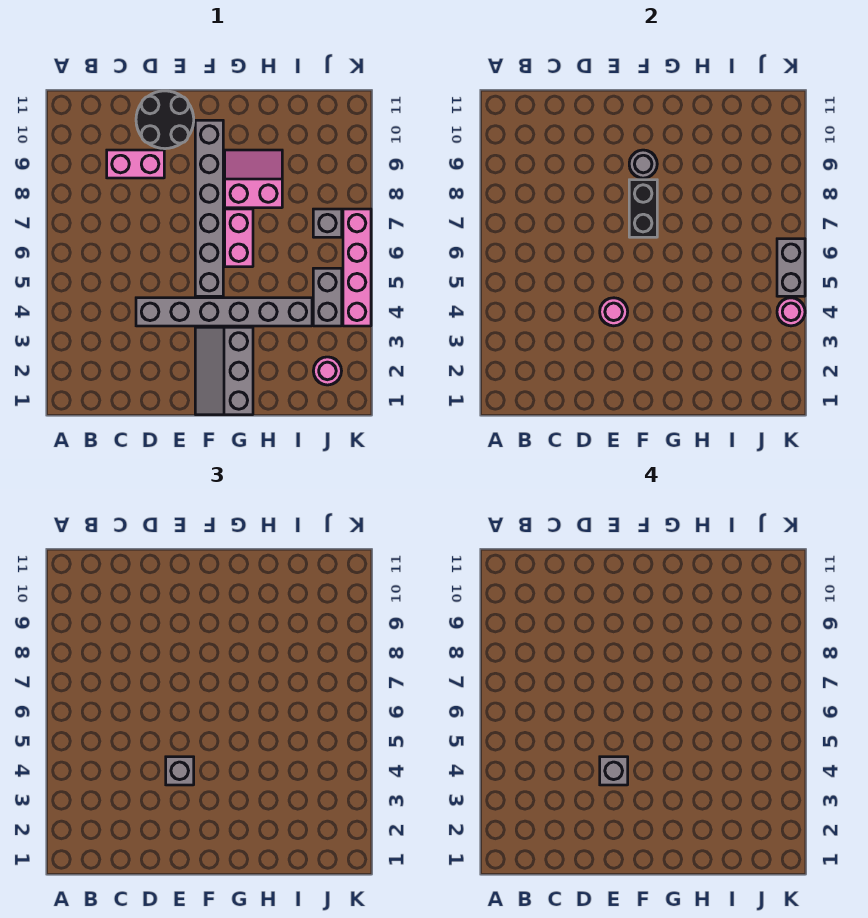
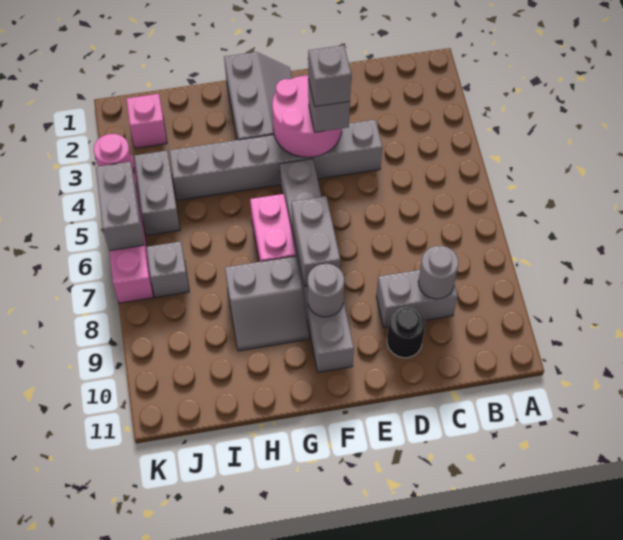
pink 1x2 brick [107,150,164,178] -> grey 1x2 brick [376,270,458,327]
none -> grey 1x1 round brick [418,246,459,299]
black 2x2 round brick [136,91,194,149] -> black 1x1 round brick [387,306,426,358]
pink 1x1 round brick [600,298,628,326] -> pink 2x2 round brick [272,76,342,157]
black 1x2 brick [629,180,657,237] -> grey 1x2 brick [291,196,340,286]
pink 2x2 slope [225,150,282,208] -> grey 2x2 slope [225,256,309,351]
pink 1x1 round brick [313,357,341,385] -> pink 1x1 brick [126,94,167,148]

